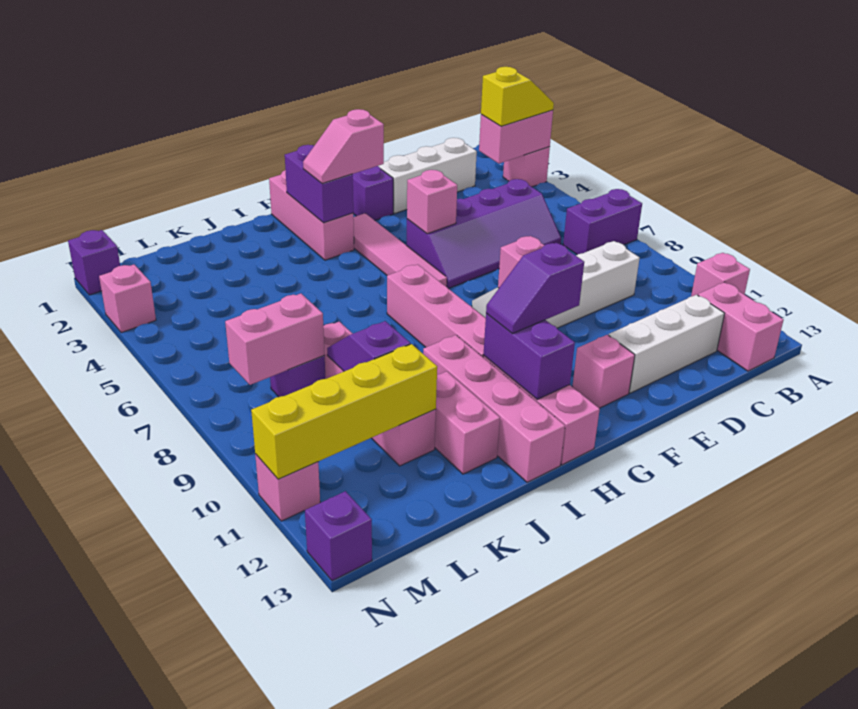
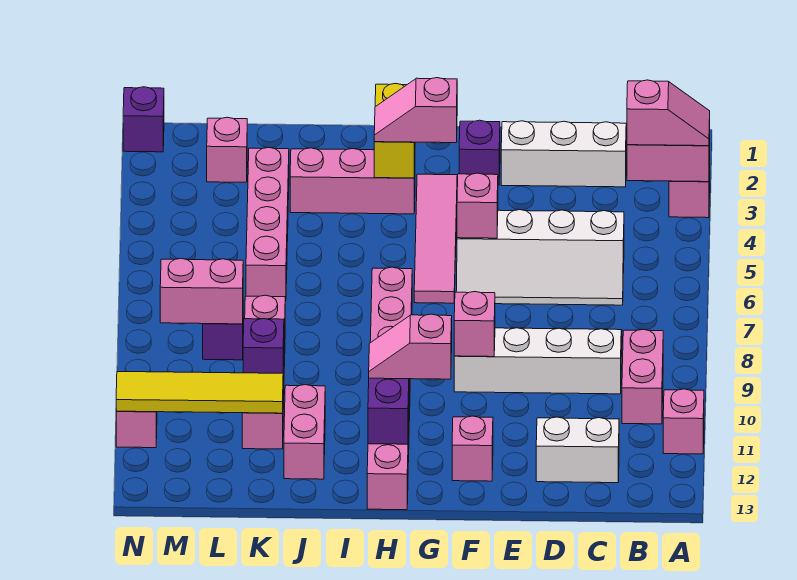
yellow 1x2 slope [481,67,554,126] -> pink 1x2 slope [627,80,710,146]
purple 1x2 brick [563,189,642,255] -> none
pink 1x2 brick [698,282,783,371] -> pink 1x2 brick moved to [622,329,663,424]
purple 2x4 slope [407,179,561,289] -> white 2x4 slope [456,210,624,305]
white 1x3 brick [609,295,725,393] -> white 1x2 brick [536,417,619,483]
purple 1x2 slope [486,243,584,334] -> pink 1x2 slope [369,314,452,379]
pink 1x3 brick [269,170,354,260] -> pink 1x3 brick turned to [290,148,415,214]
purple 1x2 brick [285,145,353,223] -> yellow 1x2 brick [374,83,415,178]
pink 1x4 brick [423,335,565,482] -> pink 1x4 brick moved to [246,147,289,301]
yellow 1x4 brick [251,344,437,479] -> yellow 1x4 tile [116,372,283,413]
pink 1x1 brick [99,265,156,333] -> pink 1x1 brick moved to [207,117,247,182]
purple 1x1 brick [305,491,372,581] -> none

